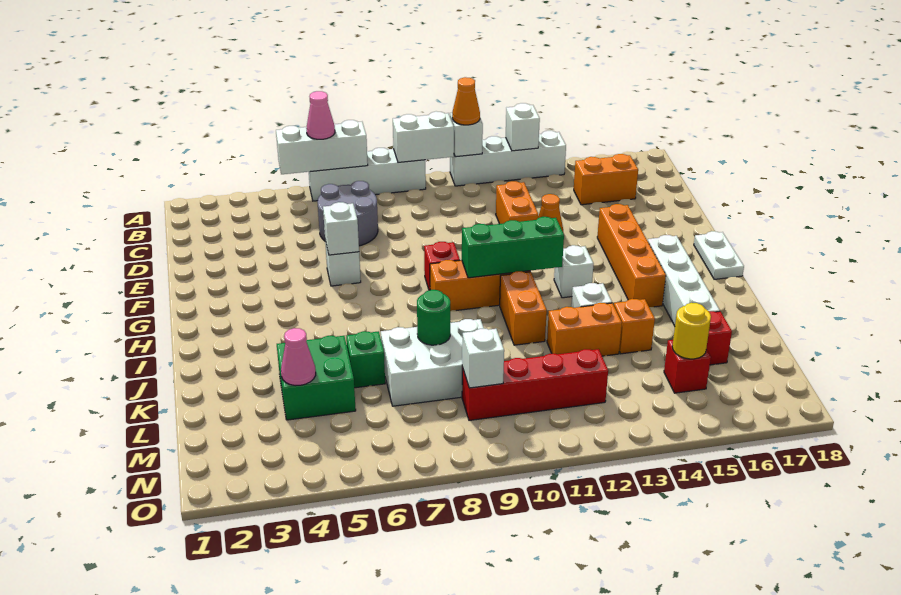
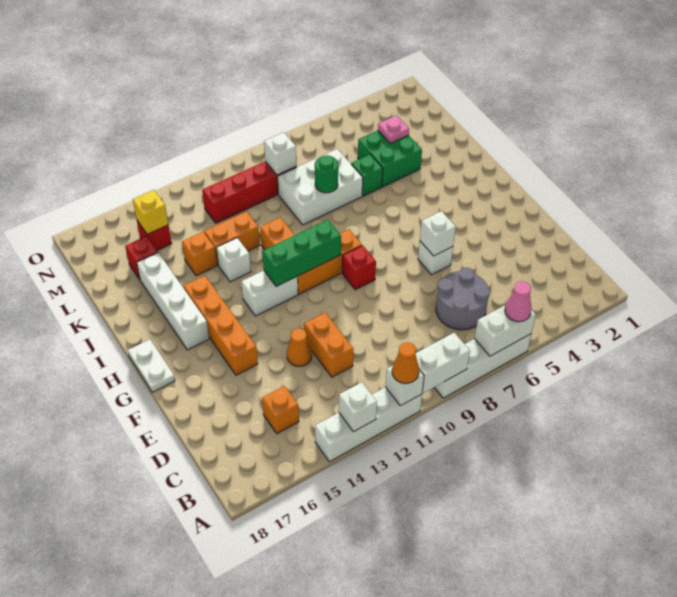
white 1x3 brick [276,120,368,174] -> white 1x2 brick [474,305,536,356]
orange 1x2 brick [574,154,638,205] -> orange 1x1 brick [262,386,299,434]
white 1x1 brick [554,245,594,298] -> white 1x2 brick [242,271,298,316]
pink 1x1 cone [281,328,316,386] -> pink 1x1 plate [378,115,409,143]
yellow 1x1 round brick [672,303,711,359] -> yellow 1x1 brick [133,190,168,234]

